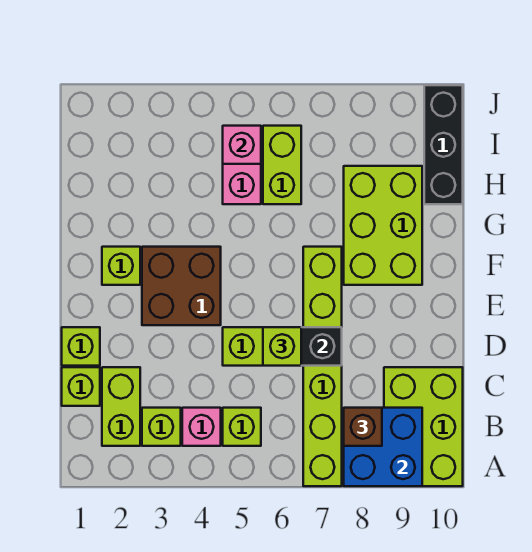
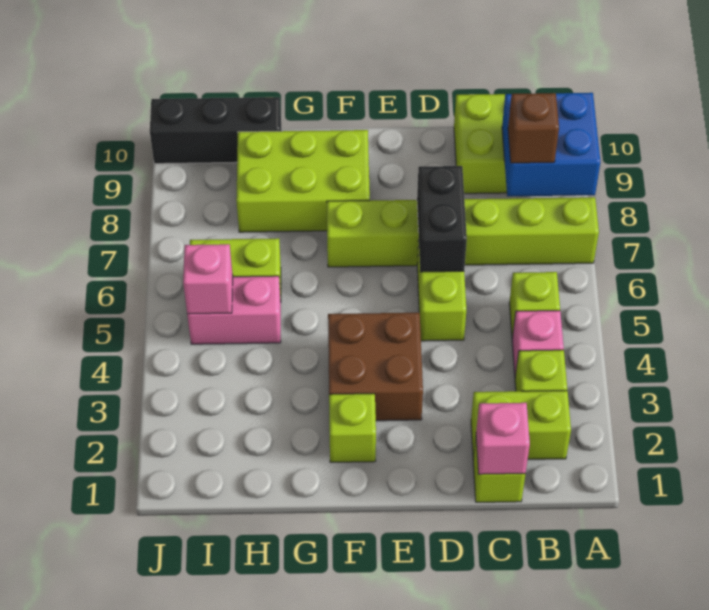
none -> pink 1x1 brick [476,403,530,474]
lime 1x1 brick [62,327,100,366] -> none
lime 1x1 brick [263,327,301,366] -> none

